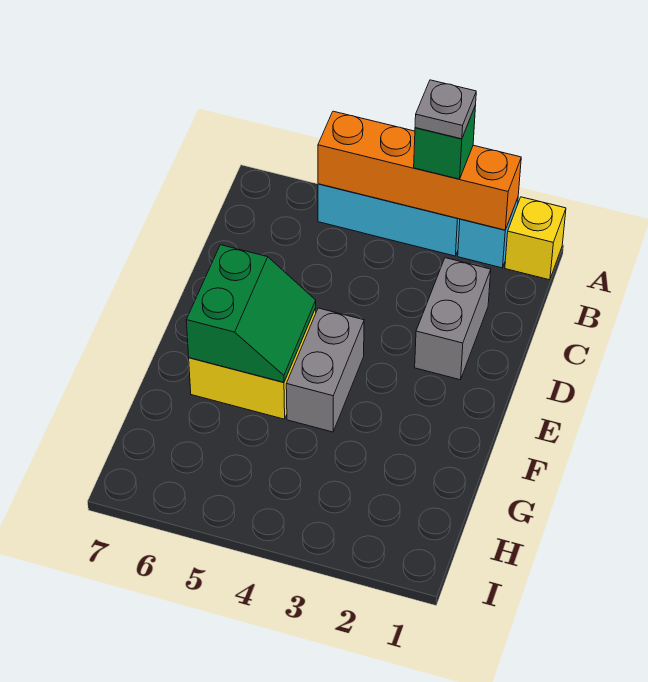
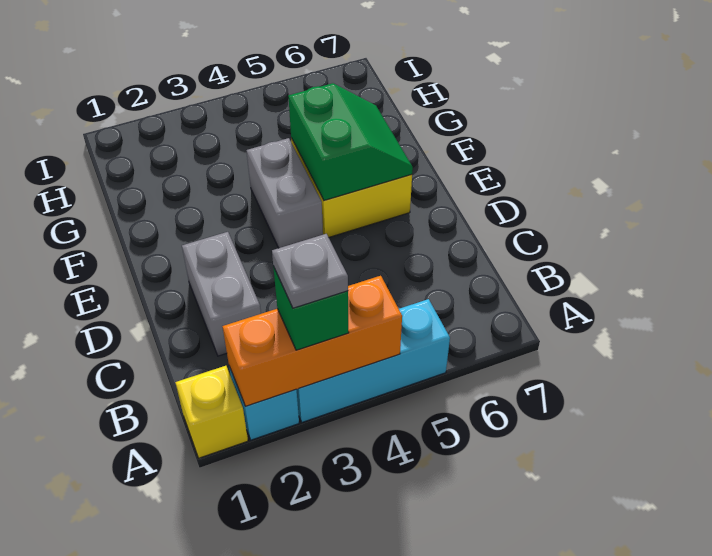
orange 1x4 brick [318,111,521,230] -> orange 1x3 brick [222,276,402,406]
green 2x2 slope [186,245,316,382] -> green 2x2 slope turned to [288,83,413,200]

